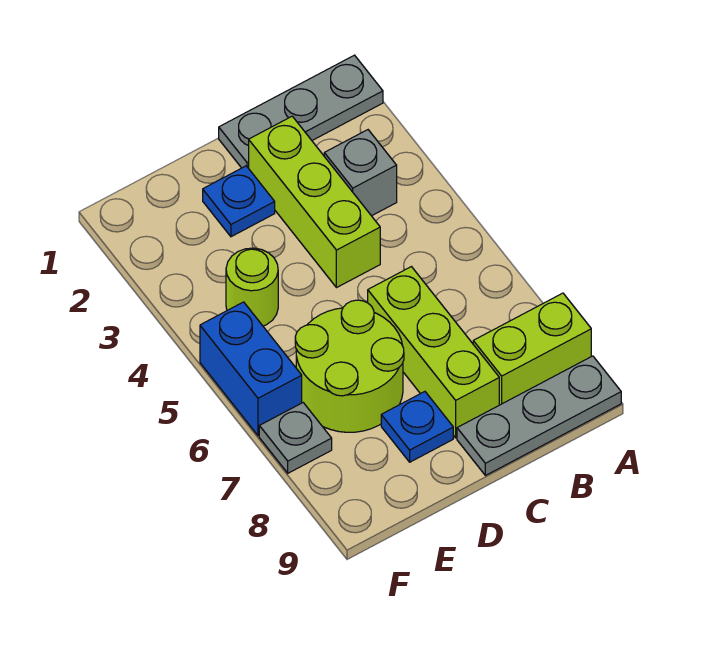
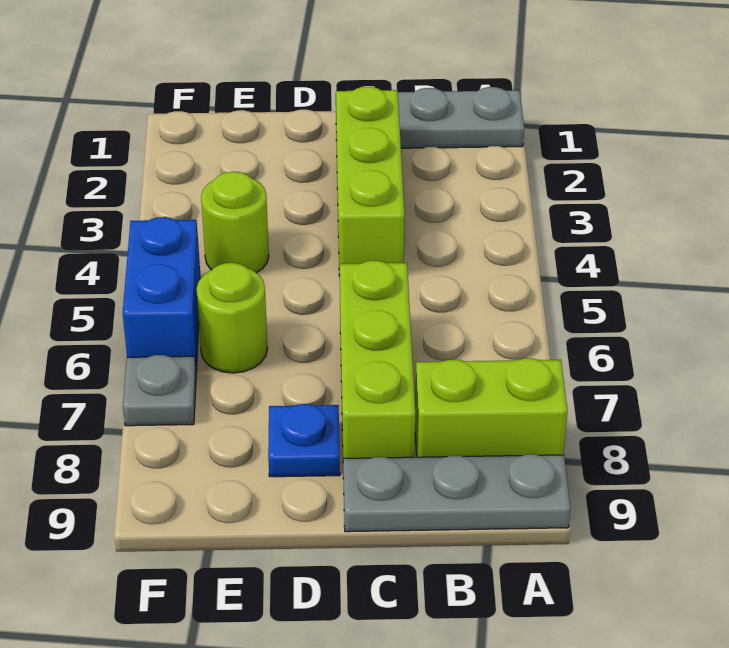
grey 1x1 brick [324,130,397,216] -> none
blue 1x1 plate [203,166,275,237] -> none
lime 2x2 round brick [295,300,404,432] -> lime 1x1 round brick [197,263,268,373]

